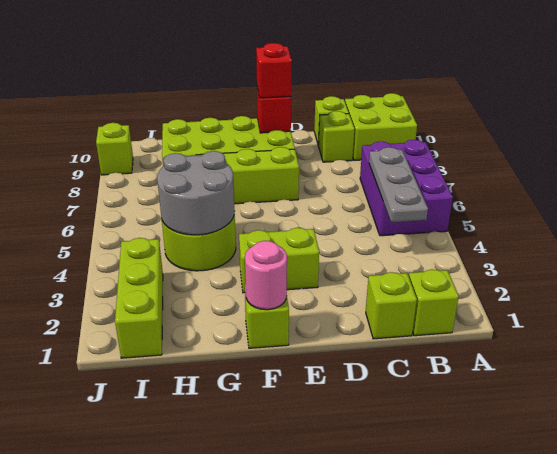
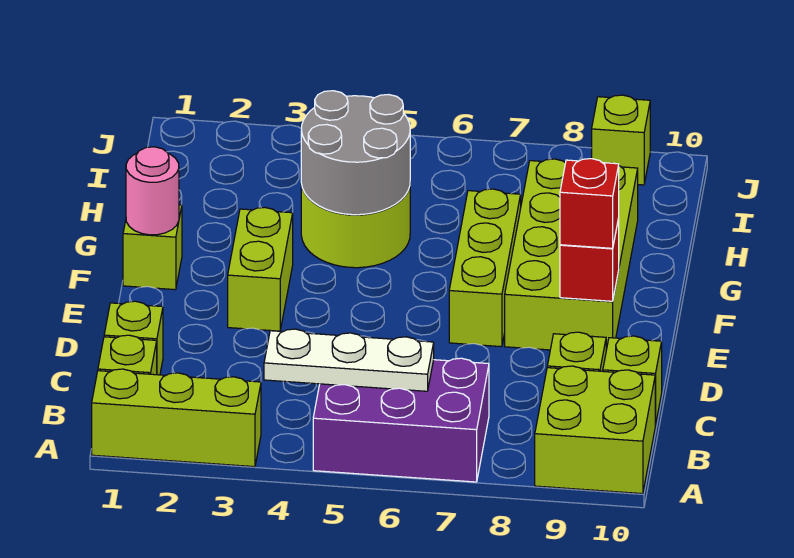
grey 1x3 plate [369,147,428,222] -> white 1x3 plate [264,329,434,391]
lime 1x3 brick [115,238,163,358] -> lime 1x3 brick moved to [92,369,261,467]

